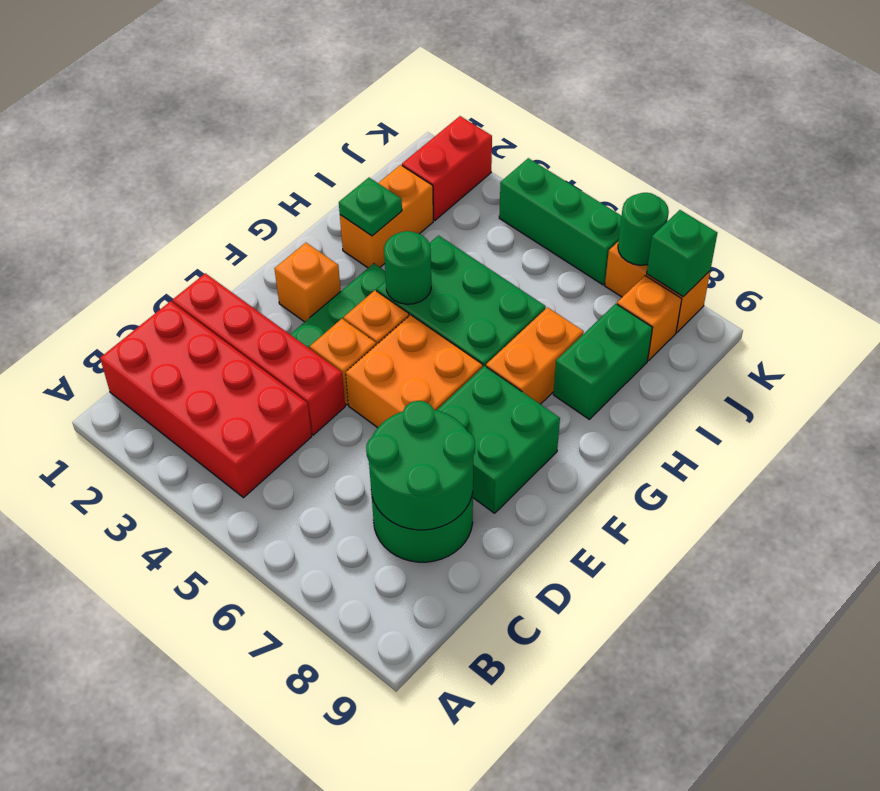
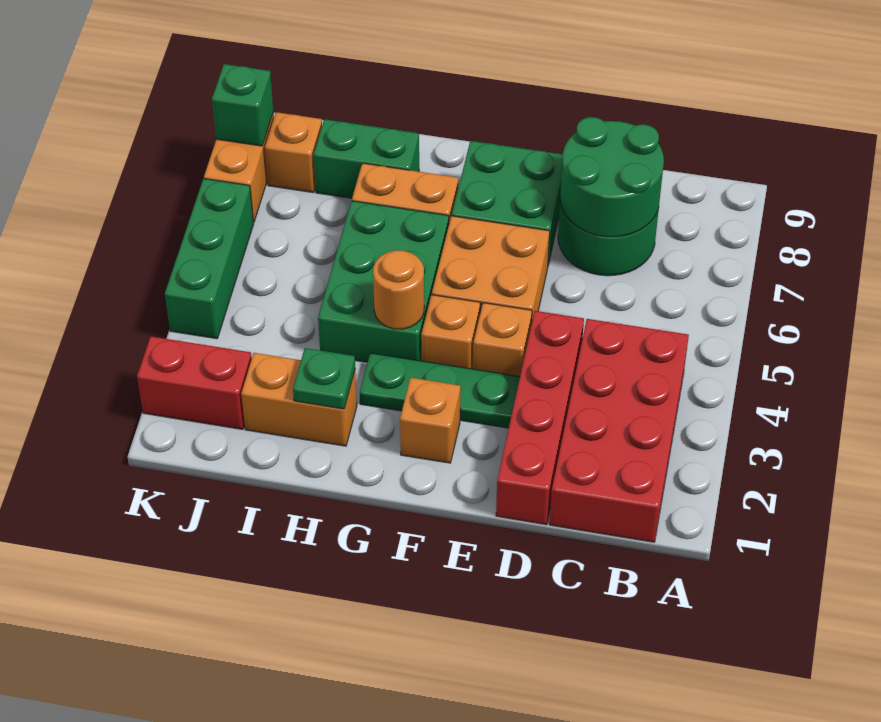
green 1x1 round brick [384,231,431,304] -> orange 1x1 round brick [373,251,424,329]
green 1x1 round brick [618,193,669,265] -> none

